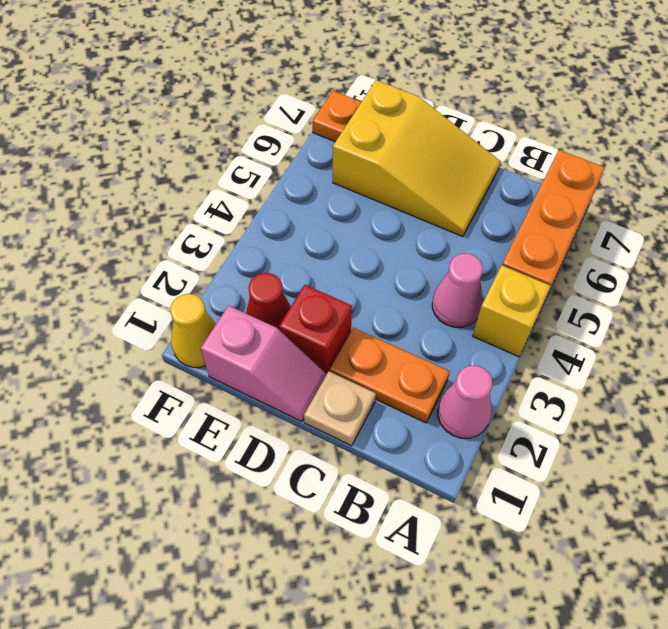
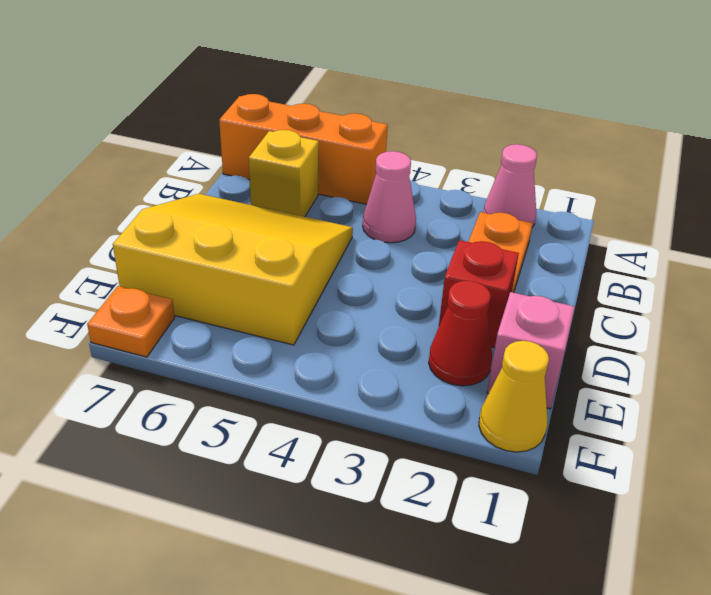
yellow 1x1 brick [472,265,551,357] -> yellow 1x1 brick moved to [249,130,319,217]
tan 1x1 plate [304,372,376,446] -> none
yellow 2x3 slope [333,80,501,237] -> yellow 3x3 slope [113,194,353,345]

